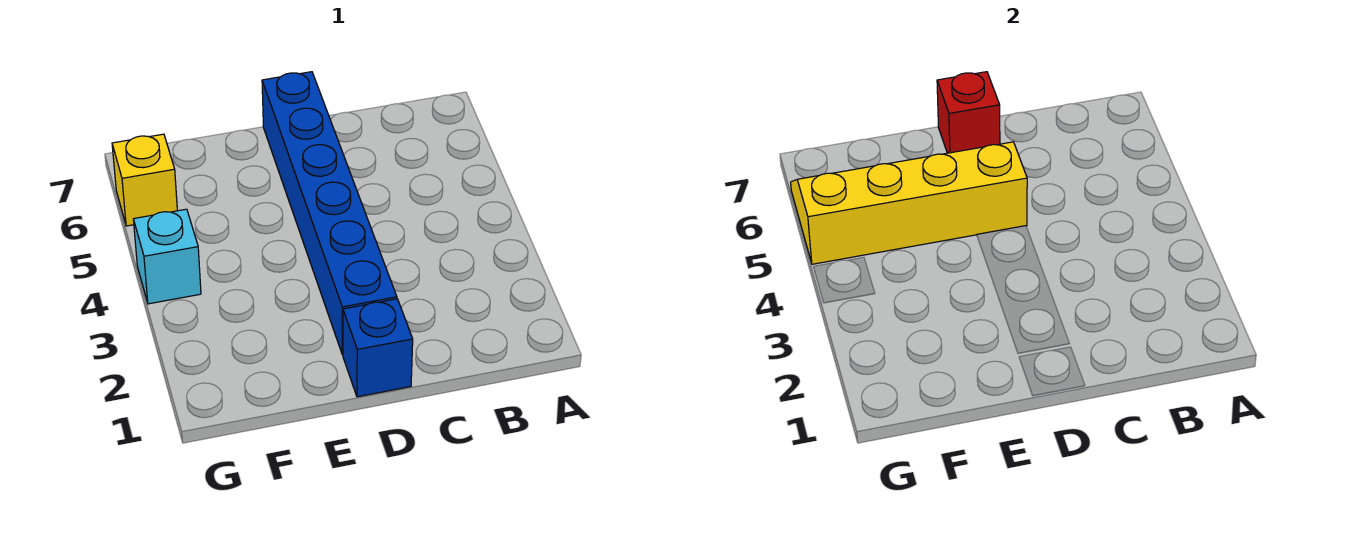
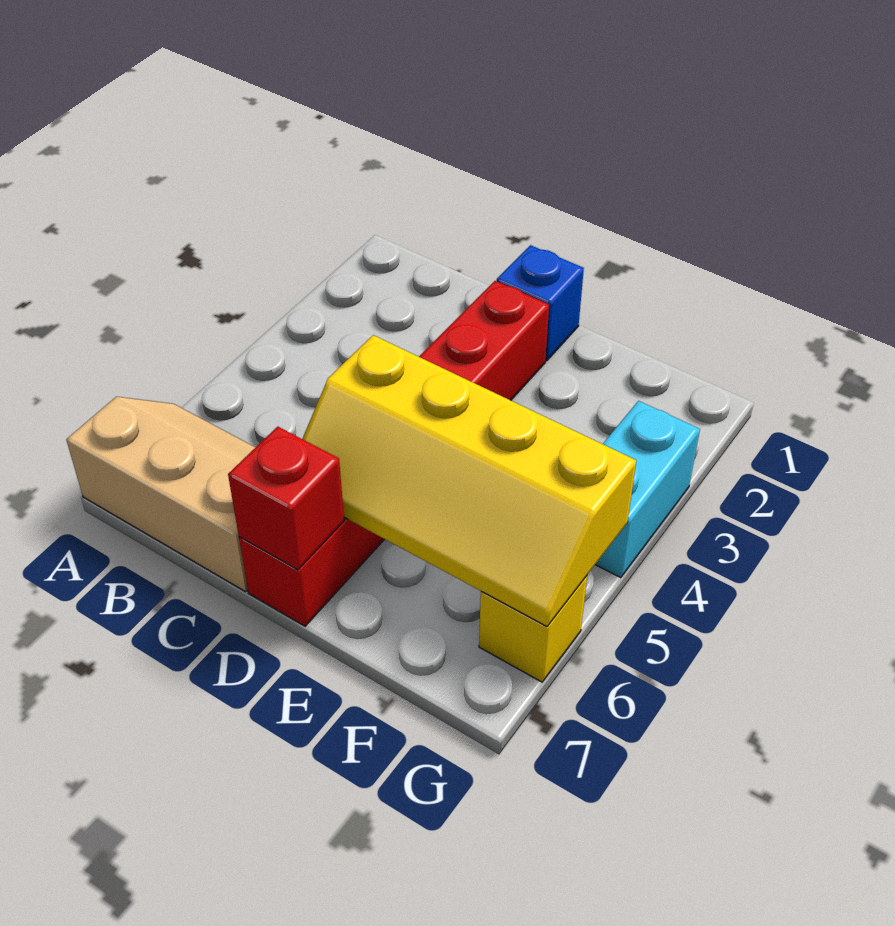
none -> tan 2x3 slope [66,397,256,592]
blue 1x6 brick [262,72,397,354] -> red 1x6 brick [239,281,549,626]
cyan 1x1 brick [133,209,201,304] -> cyan 1x2 brick [595,401,700,578]

